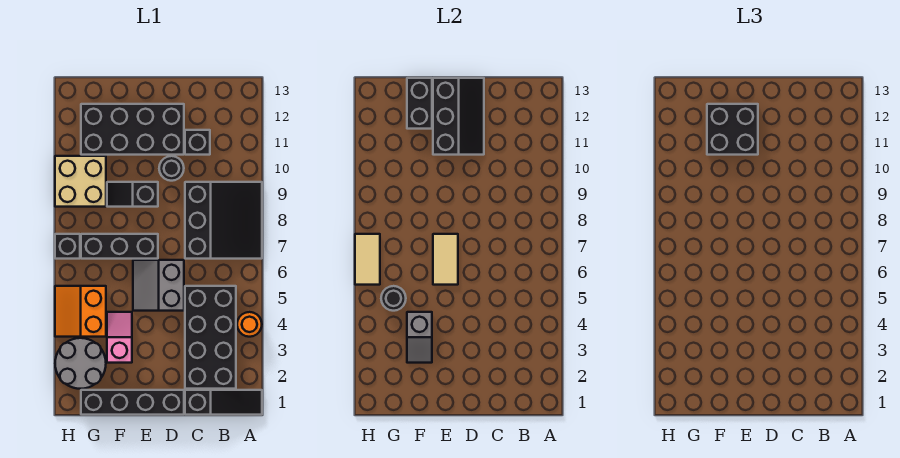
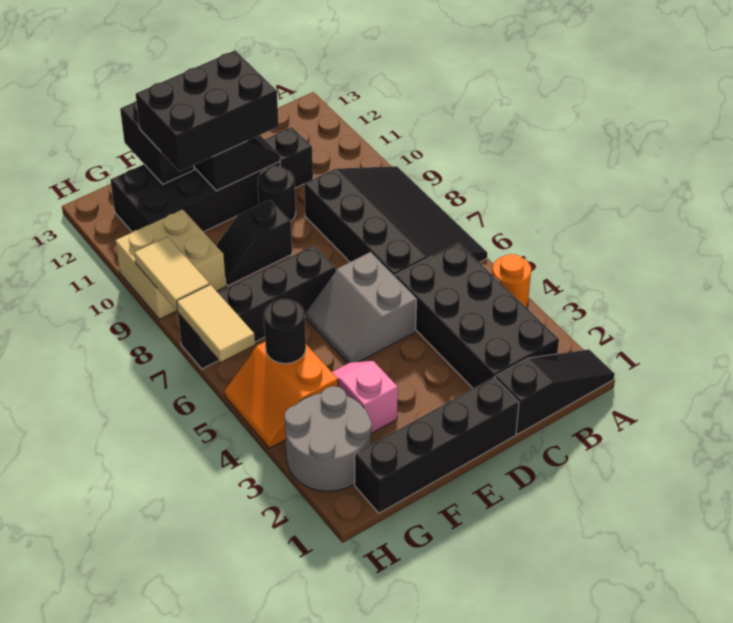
black 3x3 slope [185,182,262,259] -> black 3x4 slope [304,166,487,277]
tan 1x2 tile [433,234,458,285] -> tan 1x2 tile moved to [134,237,210,310]
black 2x2 brick [707,104,758,155] -> black 2x3 brick [136,50,279,172]
grey 1x2 slope [407,312,432,363] -> none

